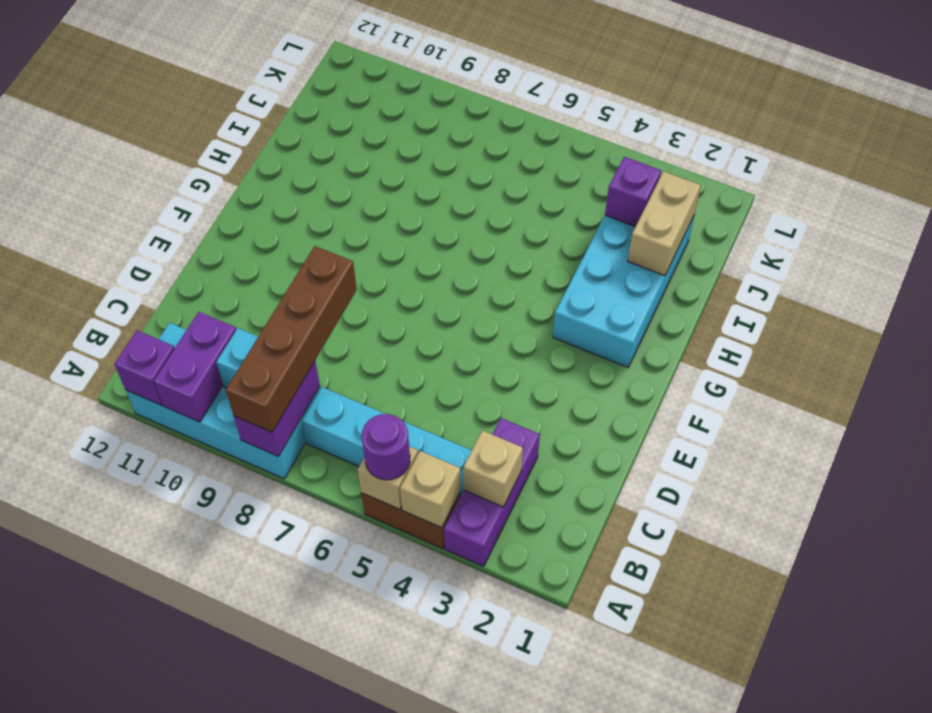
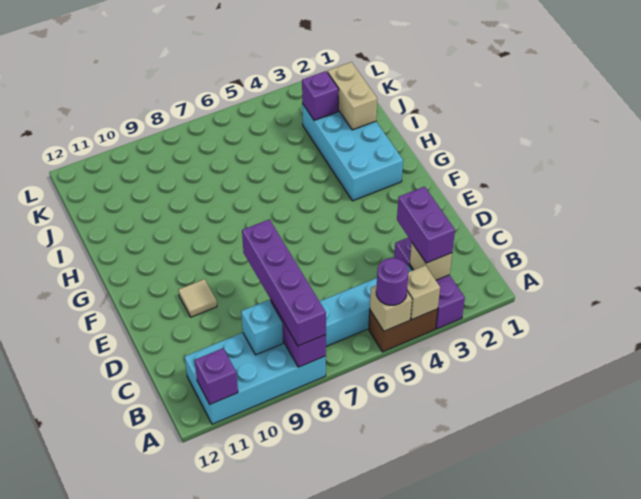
brown 1x4 brick [226,246,357,432] -> purple 1x4 brick [242,219,326,346]
purple 1x2 brick [154,312,236,422] -> purple 1x2 brick moved to [397,187,455,263]
none -> tan 1x1 tile [178,279,217,317]

